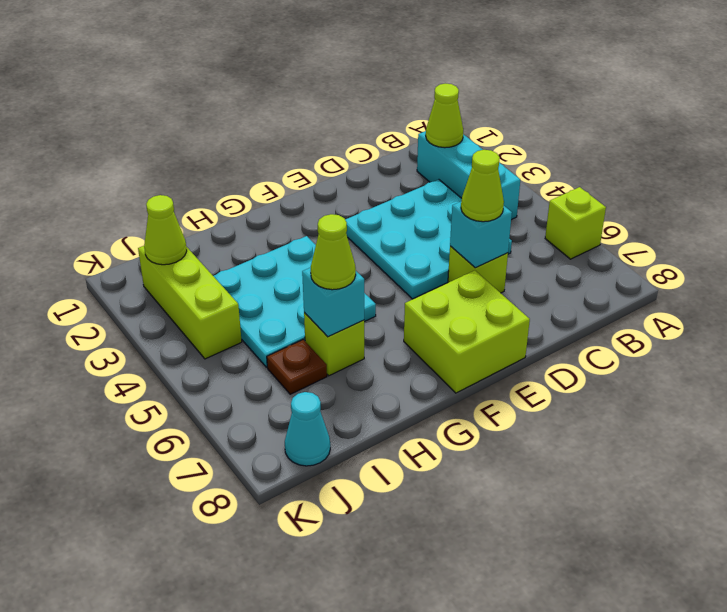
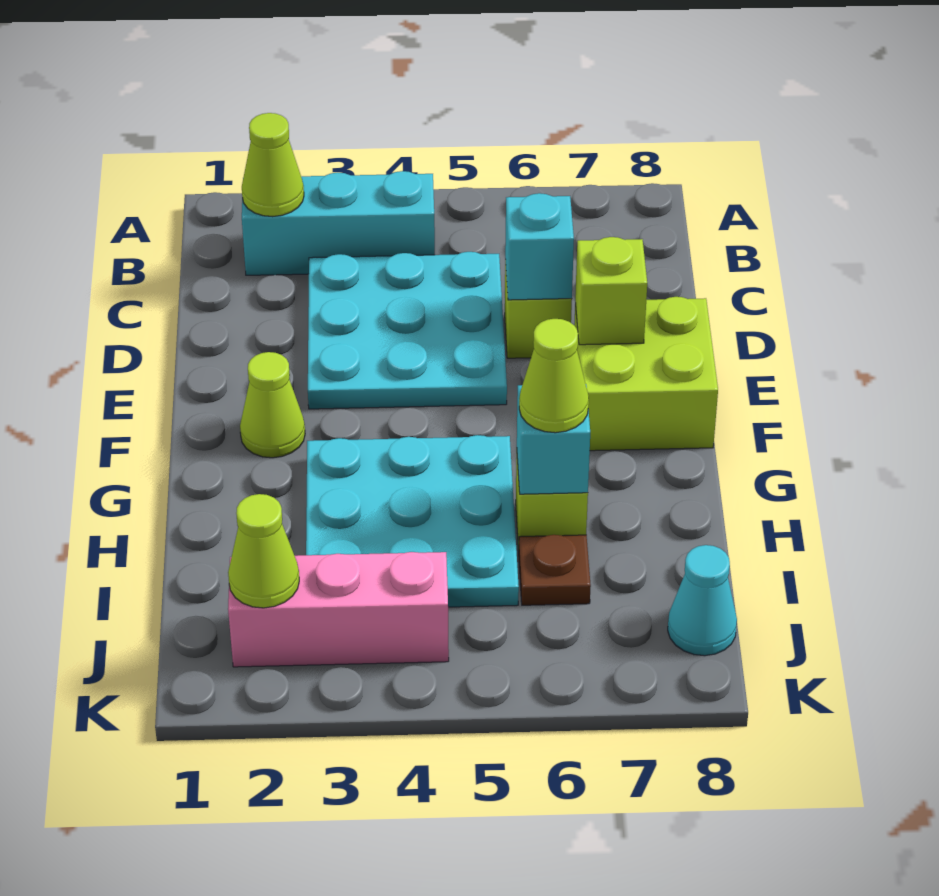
lime 1x1 brick [545,187,606,259] -> lime 1x1 brick moved to [575,237,647,345]
lime 1x1 cone [461,150,504,222] -> lime 1x1 cone moved to [240,352,305,458]
lime 1x3 brick [138,246,242,359] -> pink 1x3 brick [228,552,449,667]

